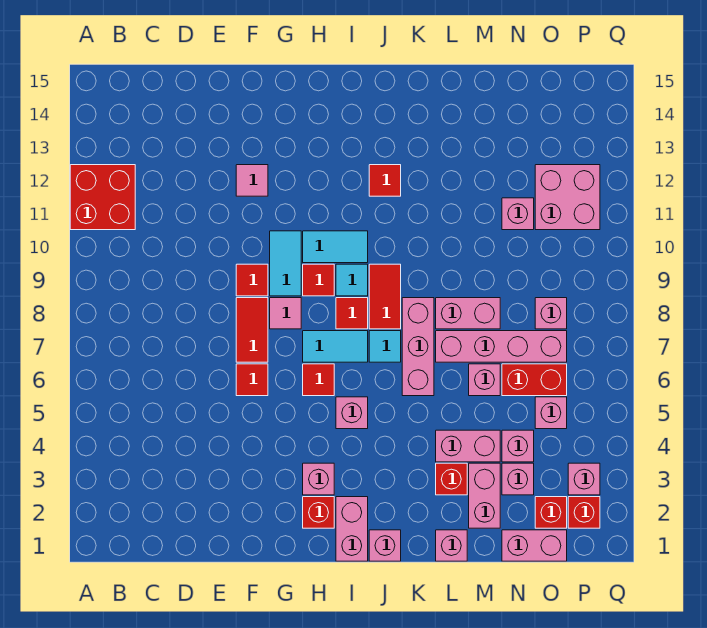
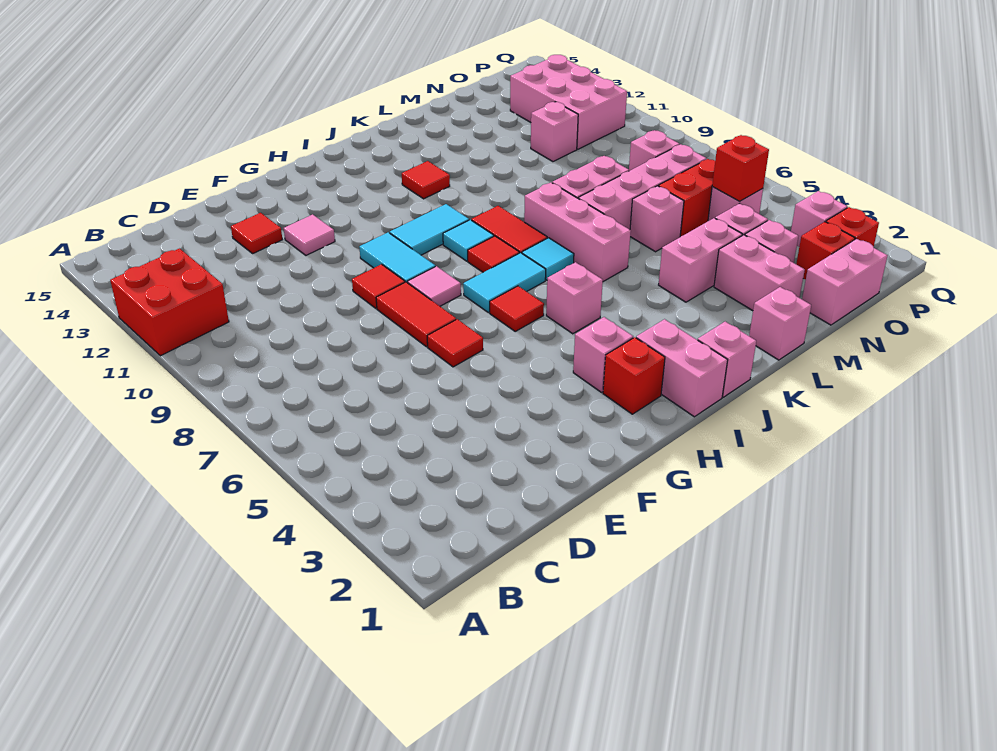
red 1x1 tile [303,264,334,296] -> red 1x1 tile moved to [231,213,282,253]
red 1x1 brick [436,463,467,495] -> red 1x1 brick moved to [712,135,769,201]
pink 2x2 brick [535,165,600,230] -> pink 2x3 brick [510,55,627,149]

